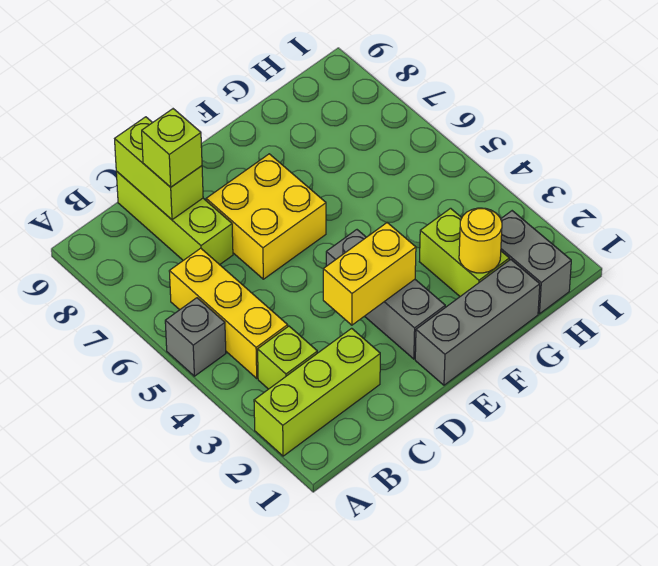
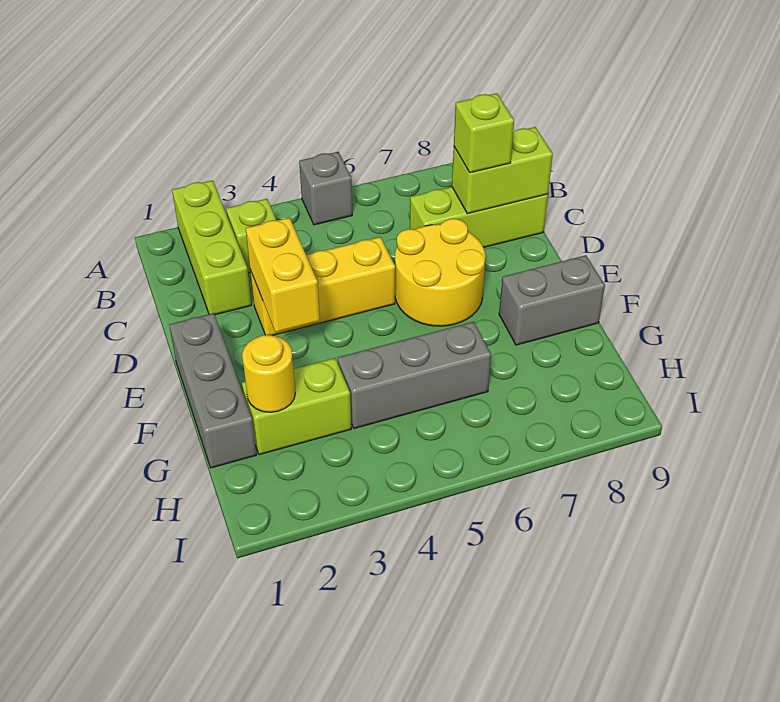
yellow 1x3 brick [169,248,288,378] -> yellow 1x3 brick moved to [250,237,395,335]
yellow 2x2 brick [206,154,326,279] -> yellow 2x2 round brick [395,219,486,326]
grey 1x3 brick [326,230,445,359] -> grey 1x3 brick moved to [338,322,491,429]
grey 1x2 brick [501,211,571,314] -> grey 1x2 brick moved to [499,255,605,345]

